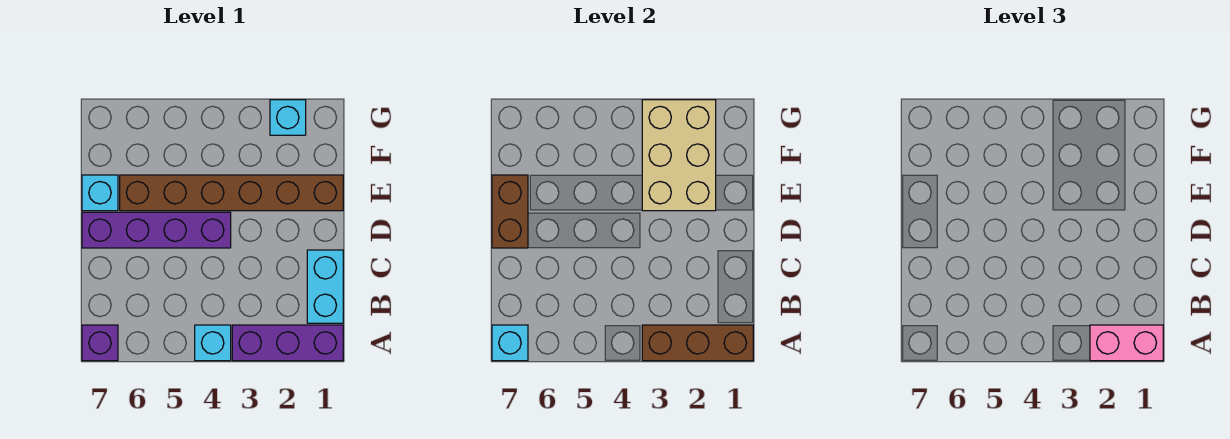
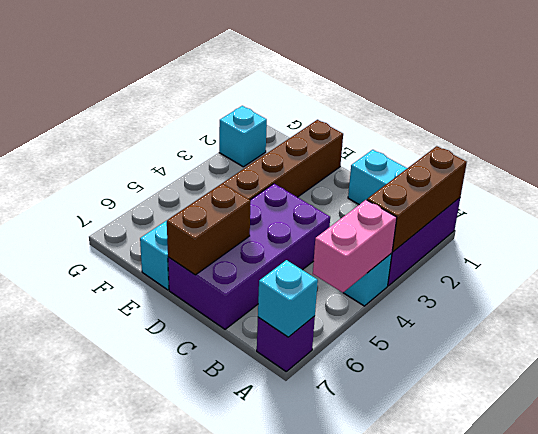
pink 1x2 brick [1090,325,1163,361] -> pink 1x2 brick moved to [313,200,397,293]
purple 1x4 brick [82,212,231,248] -> purple 2x4 brick [168,184,330,329]
brown 1x2 brick [492,175,528,248] -> brown 1x2 brick turned to [167,183,251,275]
tan 2x3 brick [642,100,716,211] -> none

